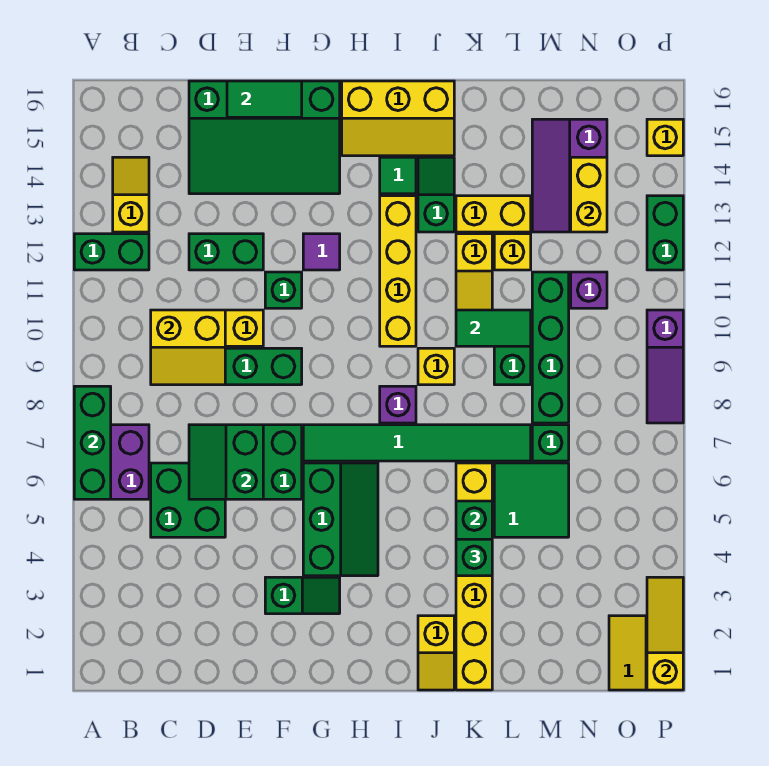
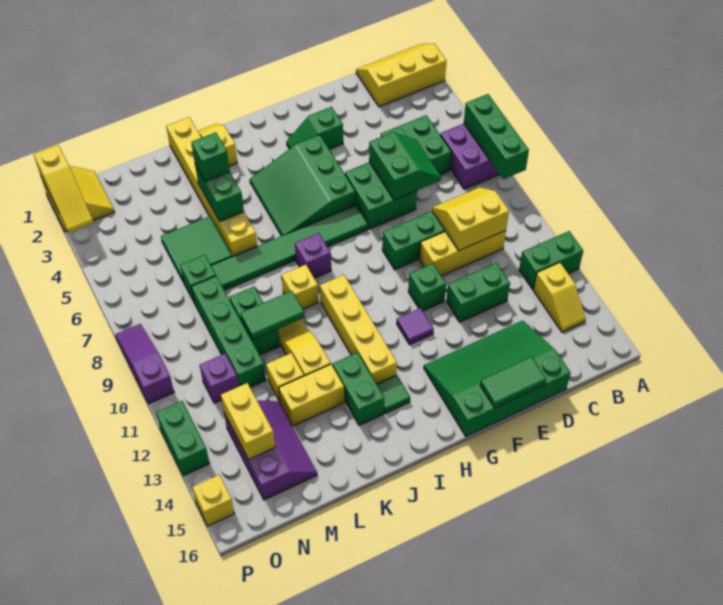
green 2x3 slope [303,463,378,576] -> green 3x3 slope [250,135,356,236]
yellow 2x3 slope [342,81,454,156] -> yellow 2x3 slope moved to [356,43,446,107]
green 1x2 slope [418,157,454,232] -> green 1x2 brick [333,353,384,425]

